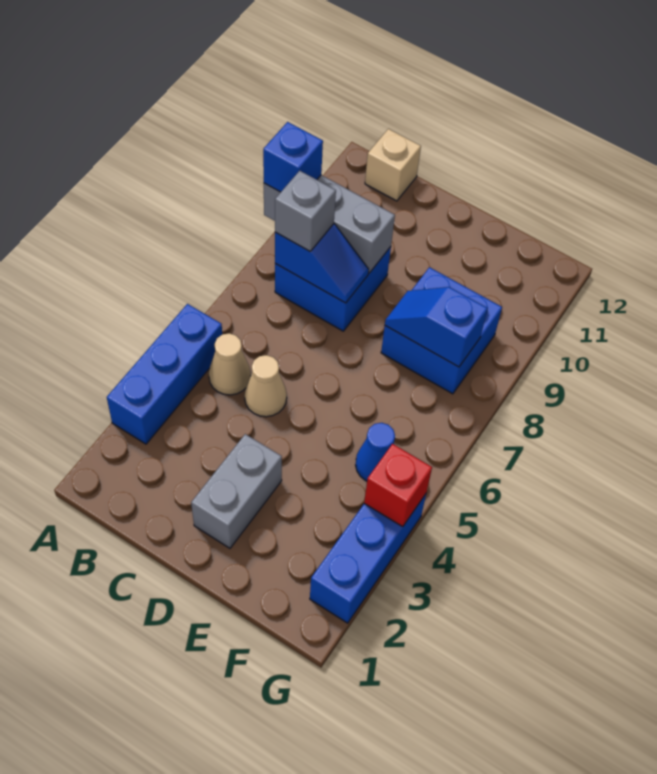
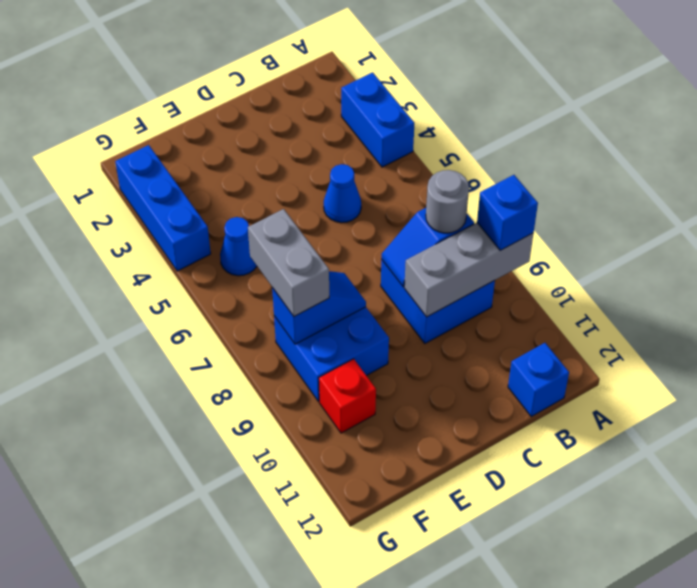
blue 1x3 brick [107,304,222,444] -> blue 1x2 brick [341,72,414,167]
tan 1x1 cone [209,333,251,395] -> none
grey 1x1 brick [275,171,336,251] -> grey 1x1 round brick [426,170,469,233]
tan 1x1 brick [365,129,421,201] -> blue 1x1 brick [508,343,569,417]
tan 1x1 cone [245,355,287,417] -> blue 1x1 cone [324,164,361,223]
grey 1x2 brick [191,434,282,548] -> grey 1x2 brick moved to [248,209,329,316]
red 1x1 brick [364,444,432,527] -> red 1x1 brick moved to [319,359,376,433]

